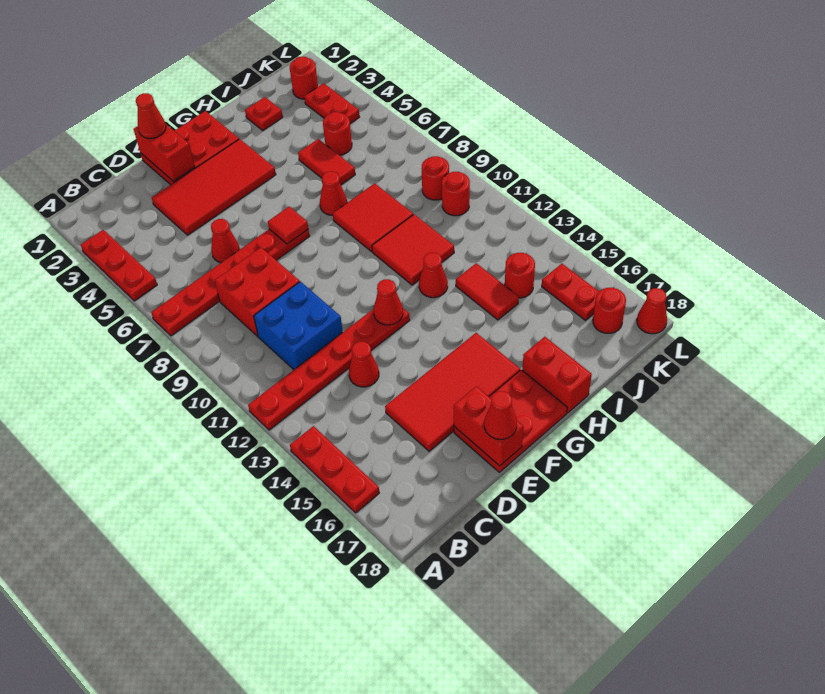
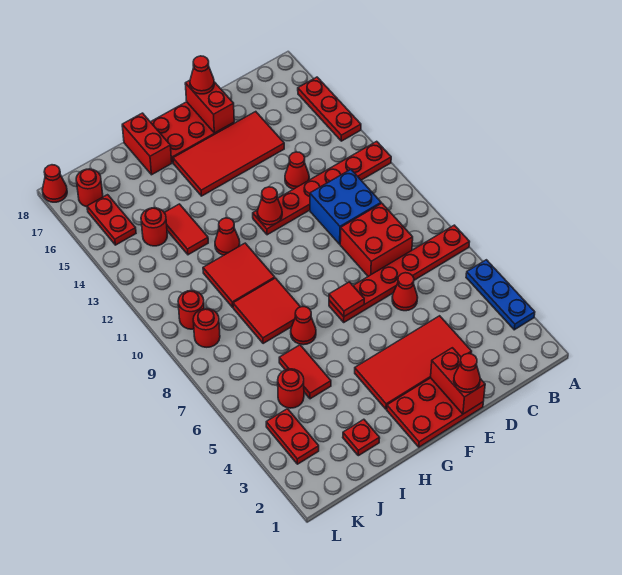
red 1x3 plate [81,230,157,301] -> blue 1x3 plate [466,260,535,330]
red 1x1 round brick [290,57,318,99] -> none

